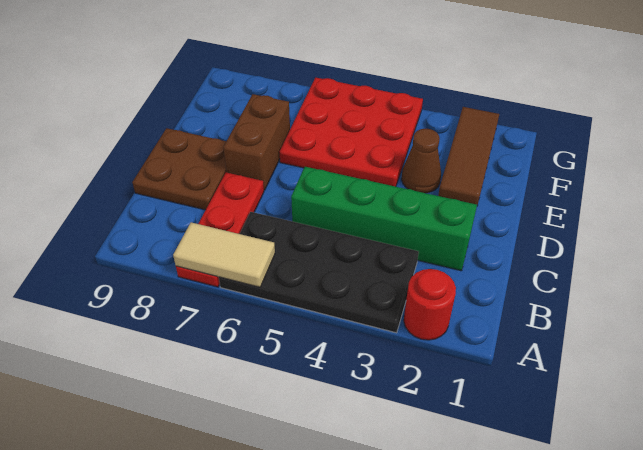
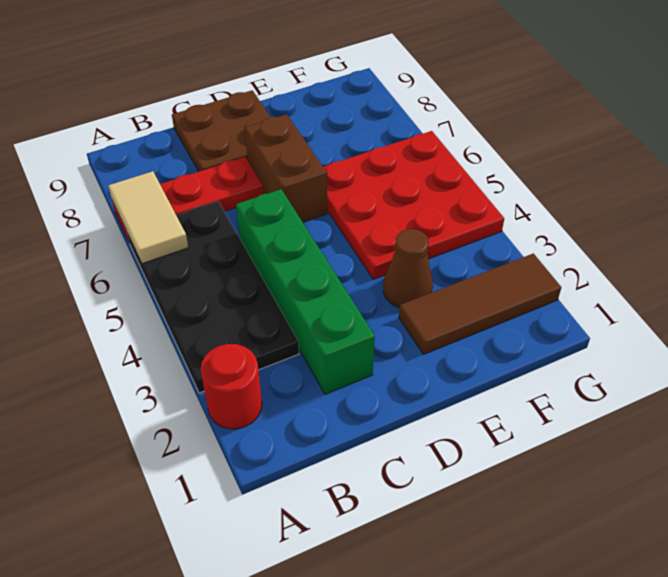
brown 1x2 brick [223,94,290,190] -> brown 1x2 brick turned to [245,114,327,222]

